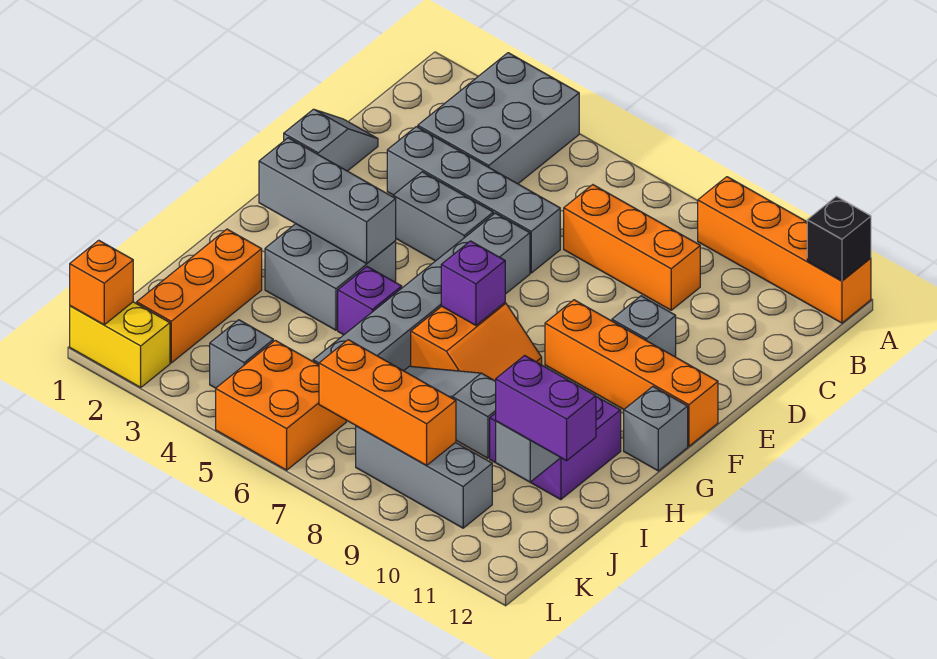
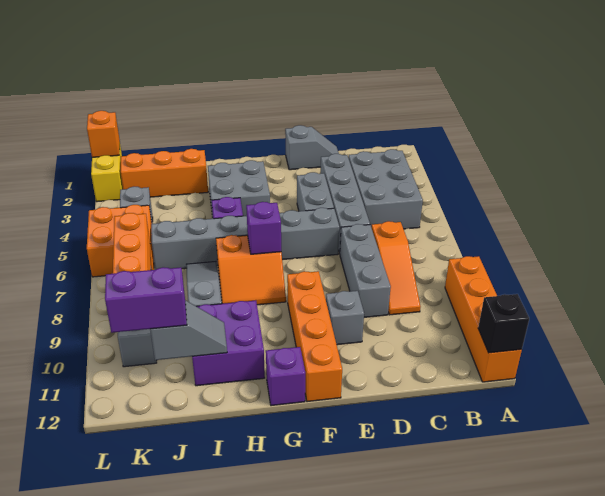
grey 2x3 brick [418,53,579,184] -> grey 2x3 brick turned to [349,149,423,229]
orange 1x3 brick [564,185,700,310] -> orange 1x3 slope [372,221,420,315]
grey 1x3 brick [259,138,396,263] -> grey 1x3 brick moved to [340,224,391,317]
grey 1x1 brick [624,387,688,471] -> purple 1x1 brick [266,347,305,406]
purple 1x2 brick [496,355,596,461] -> purple 1x2 brick turned to [105,267,187,333]

